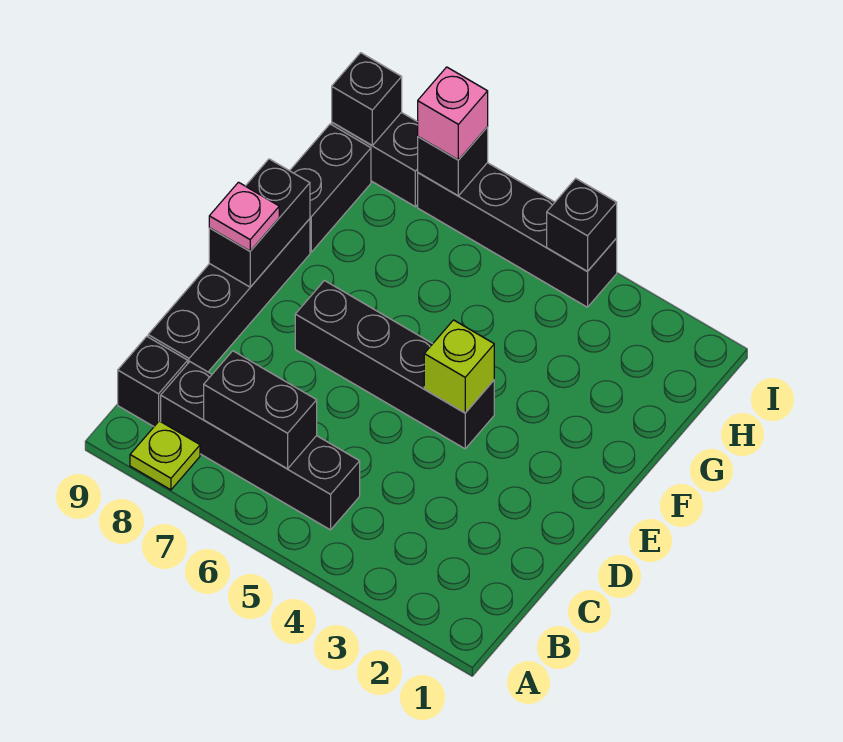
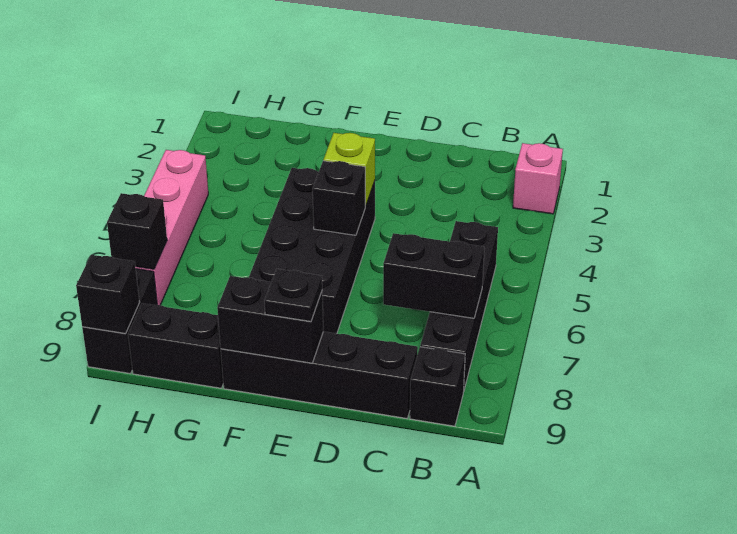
lime 1x1 plate [130,421,200,490] -> none
black 1x2 brick [204,351,317,469] -> black 1x2 brick turned to [383,233,484,318]
black 1x4 brick [295,281,494,449] -> black 2x4 brick [249,168,375,334]
pink 1x1 plate [209,182,279,251] -> black 1x1 plate [264,269,322,321]
black 1x4 brick [418,163,617,307] -> pink 1x4 brick [135,150,208,305]
black 1x1 brick [547,179,617,271] -> black 1x1 brick moved to [313,161,365,235]
pink 1x1 brick [418,67,488,160] -> pink 1x1 brick moved to [513,143,563,214]

